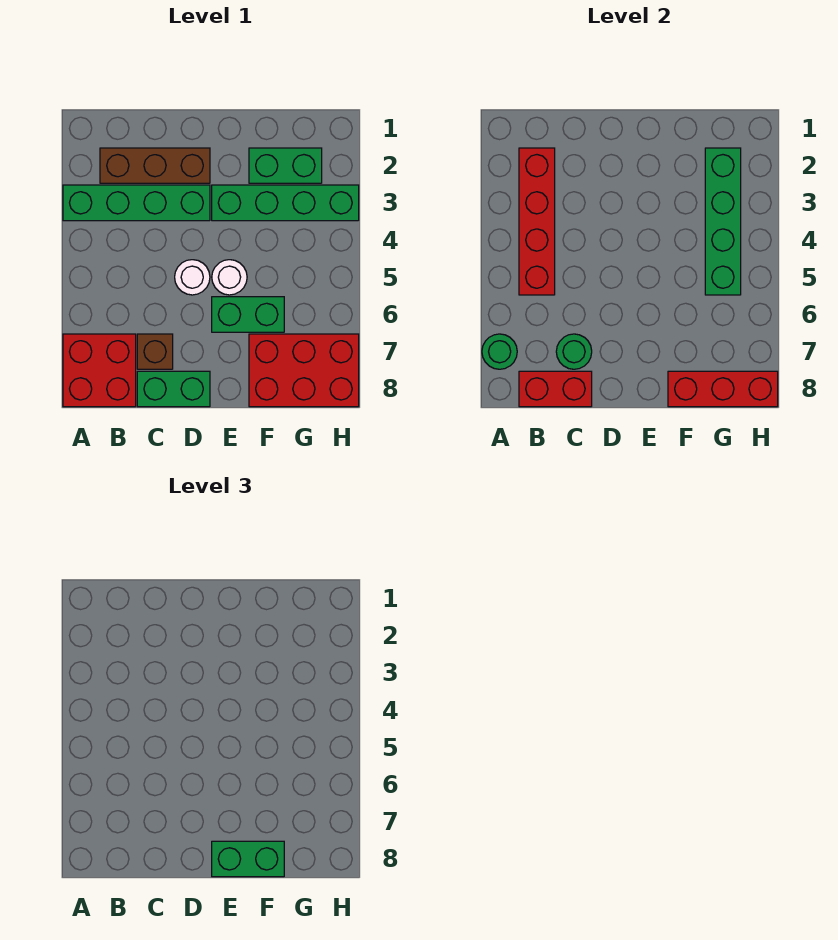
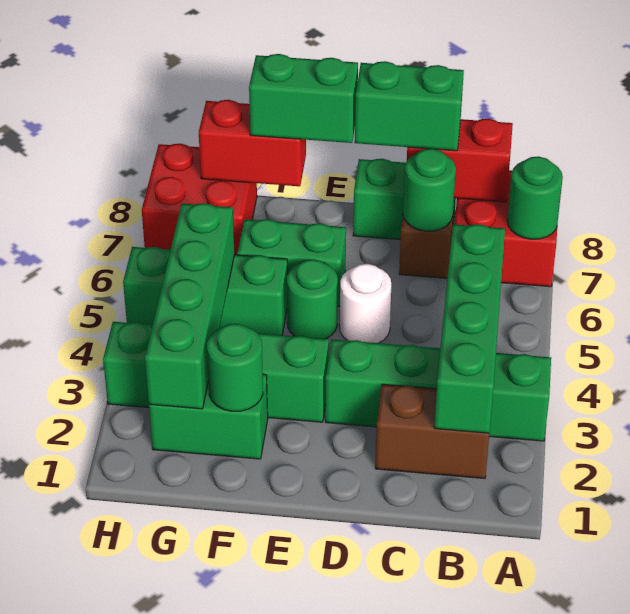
brown 1x3 brick [100,148,210,183] -> brown 1x2 brick [375,384,489,479]
red 1x4 brick [519,148,555,295] -> green 1x4 brick [434,224,505,433]
none -> green 1x2 brick [355,61,464,151]
white 1x1 round brick [212,260,247,295] -> green 1x1 round brick [287,259,338,339]
none -> green 1x1 round brick [207,324,263,411]
none -> green 1x3 brick [123,247,288,335]
red 2x3 brick [249,334,359,407] -> red 2x2 brick [142,144,257,255]
red 1x3 brick [668,371,778,407] -> red 1x2 brick [199,100,306,186]

